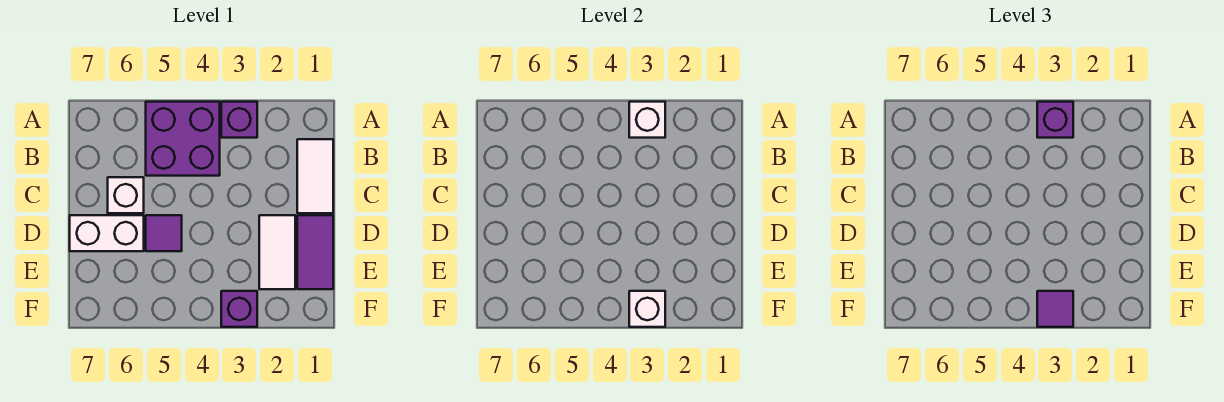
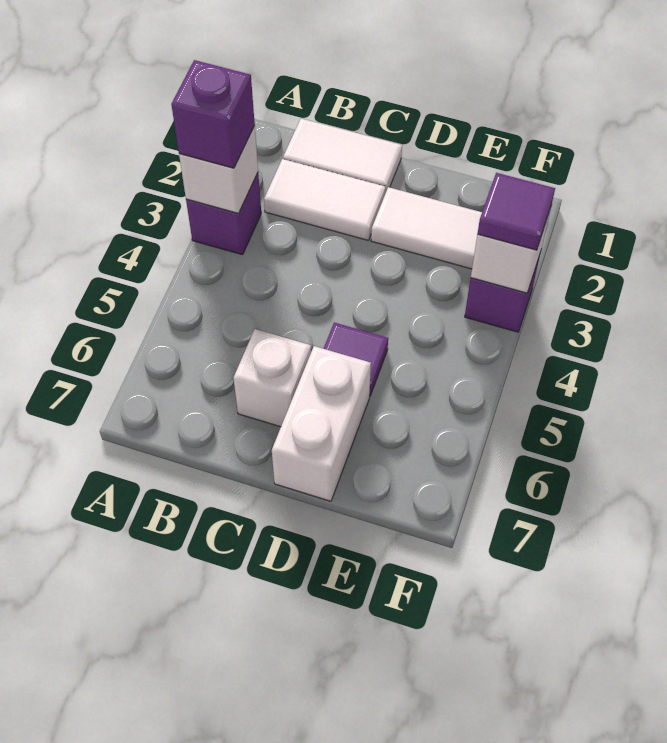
purple 2x2 brick [146,102,220,176] -> none
none -> white 1x2 tile [264,159,385,240]
purple 1x2 tile [297,215,333,289] -> none

